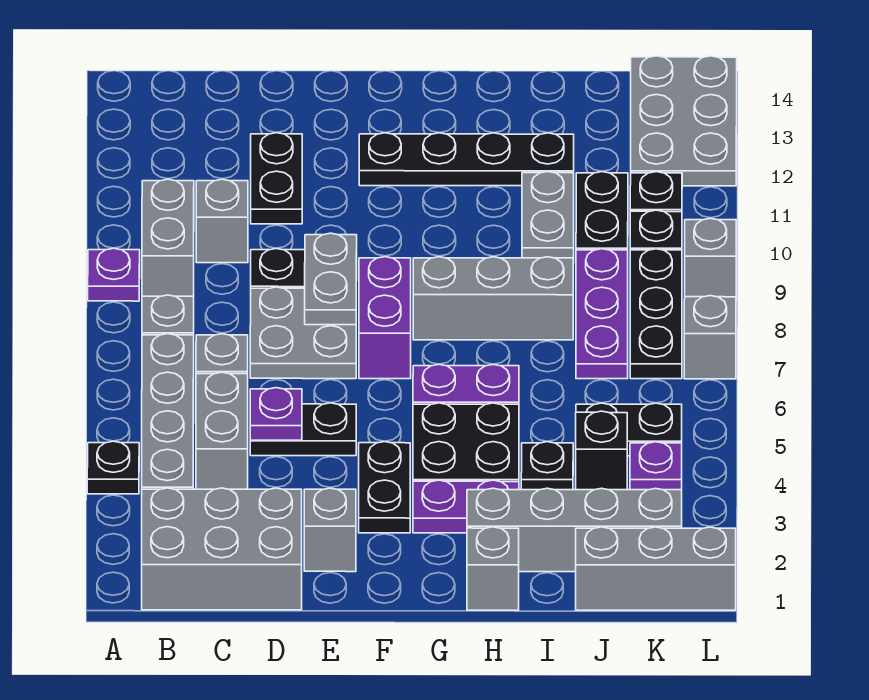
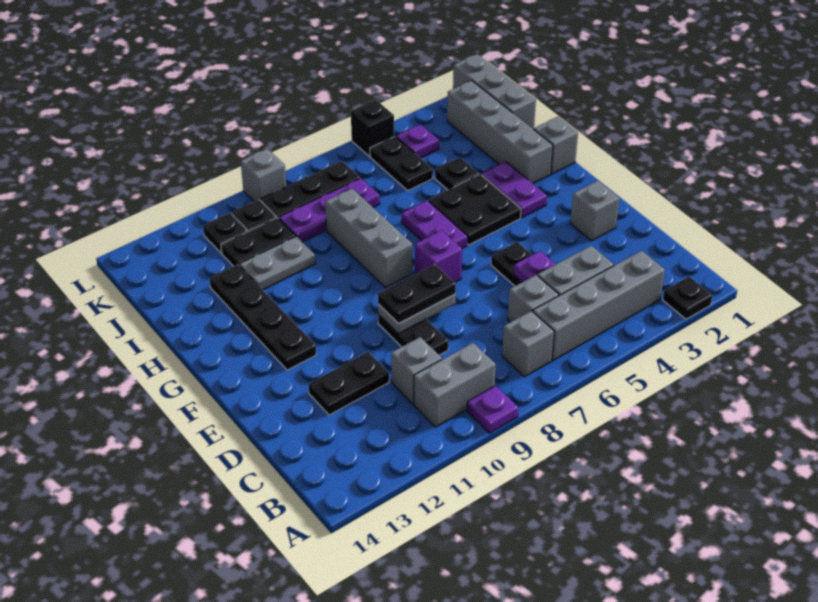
black 1x1 plate [87,441,139,494] -> black 1x1 plate moved to [663,277,712,319]
grey 2x3 brick [142,488,302,610] -> none
grey 2x2 plate [250,287,356,379] -> none
black 1x2 plate [359,442,410,533] -> black 1x2 plate moved to [378,264,456,324]
purple 1x2 brick [359,257,411,379] -> purple 1x1 brick [415,230,462,282]
black 1x1 brick [576,411,627,490] -> black 1x1 brick moved to [351,100,394,157]
grey 2x3 plate [631,56,737,186] -> none
grey 1x1 brick [684,296,736,379] -> none

